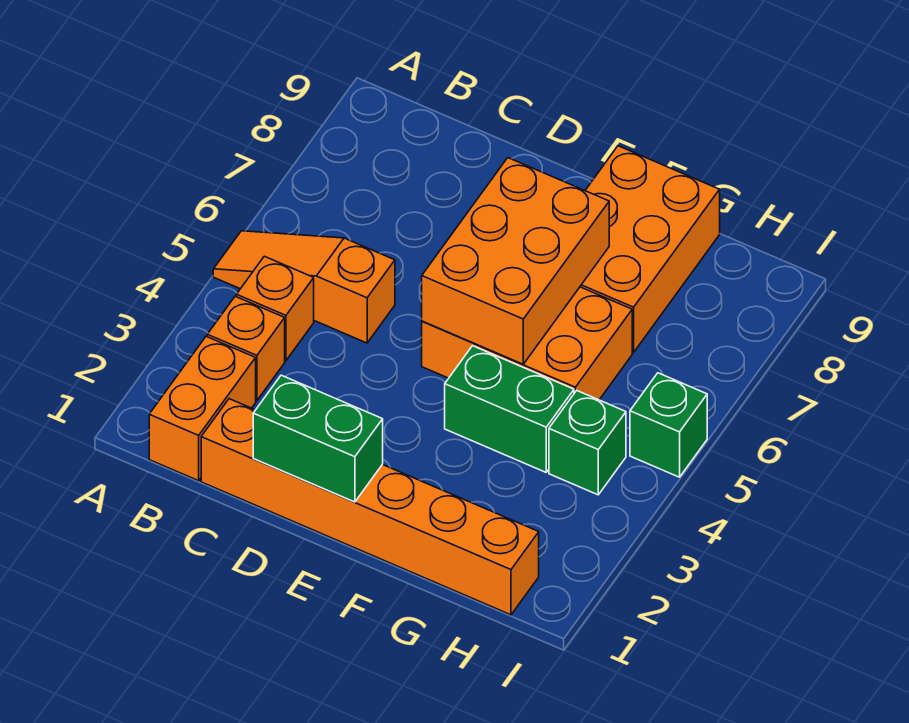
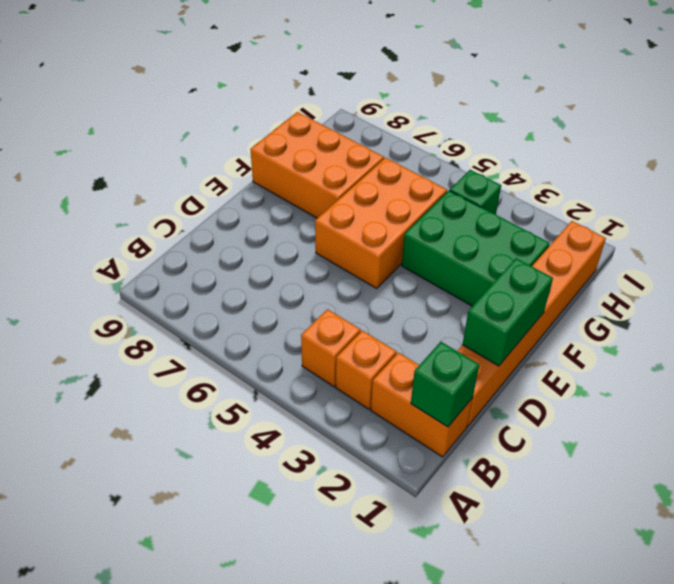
orange 1x3 slope [213,231,395,343] -> none
orange 2x3 brick [422,158,609,364] -> none
green 1x2 brick [445,346,574,472] -> green 2x3 brick [402,191,550,306]
green 1x1 brick [630,373,707,477] -> green 1x1 brick moved to [411,342,479,427]

